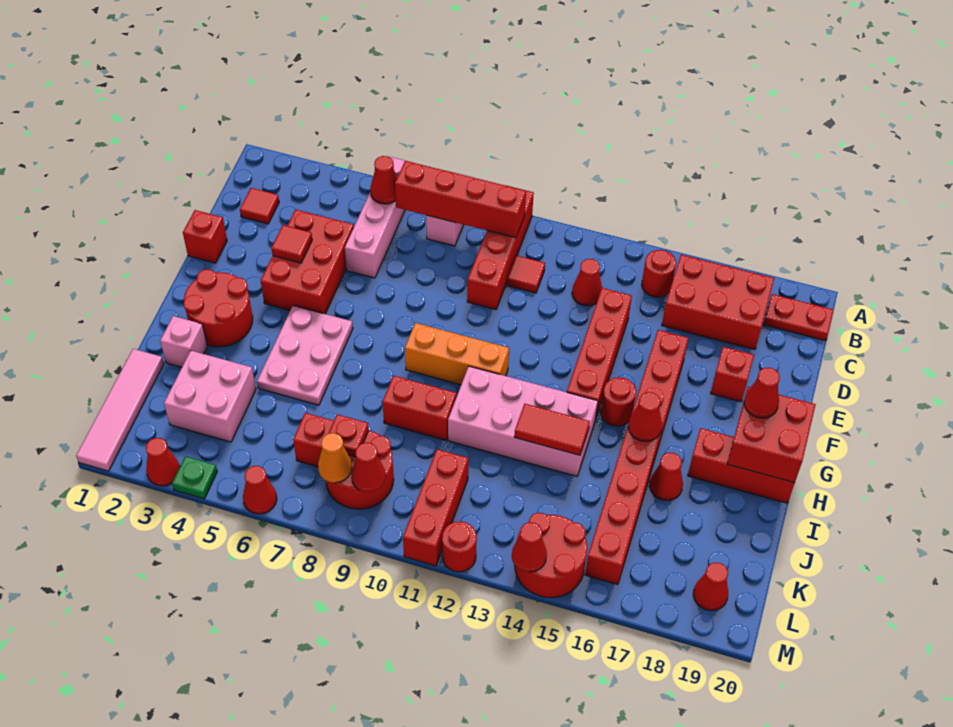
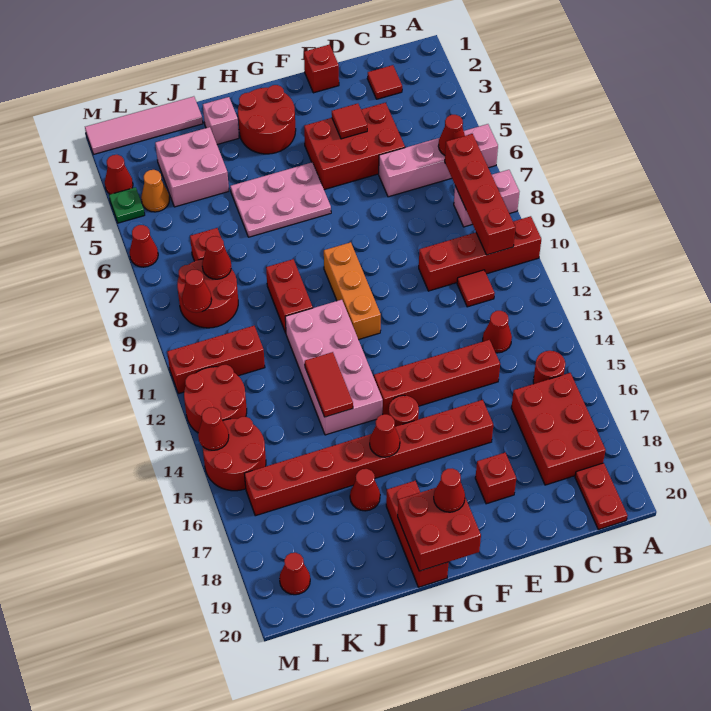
red 1x1 plate [328,414,369,457] -> red 1x1 cone [202,236,231,279]
orange 1x1 cone [318,433,352,483] -> orange 1x1 cone moved to [141,170,169,212]
red 1x1 round brick [442,522,477,572] -> red 2x2 round brick [184,365,247,433]

